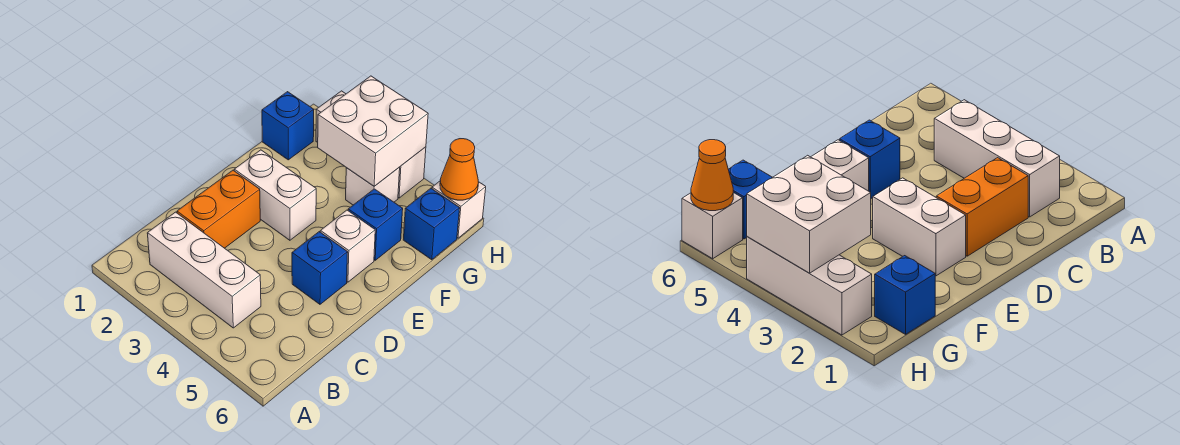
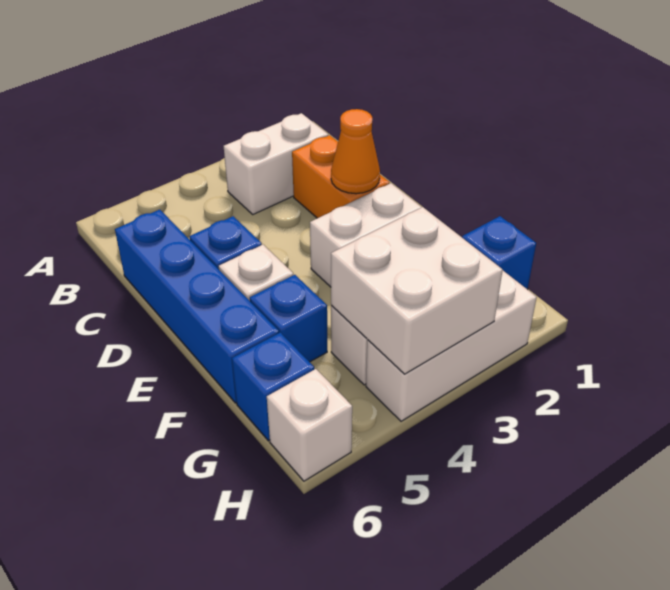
white 1x3 brick [147,212,261,328] -> white 1x2 brick [224,113,328,214]
none -> blue 1x4 brick [115,210,279,403]
orange 1x1 cone [440,139,478,200] -> orange 1x1 cone moved to [331,109,380,194]

